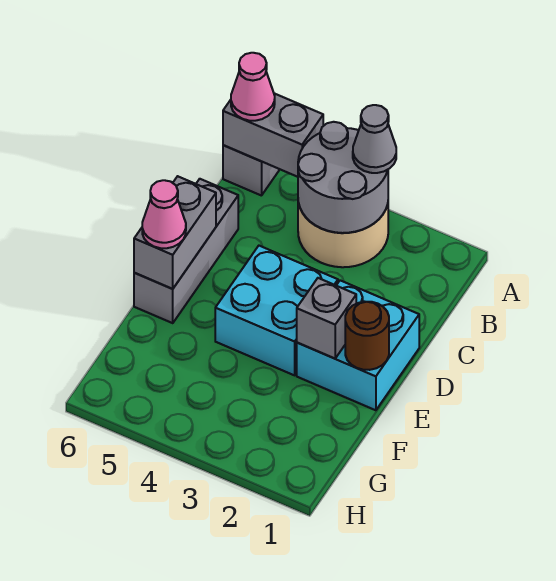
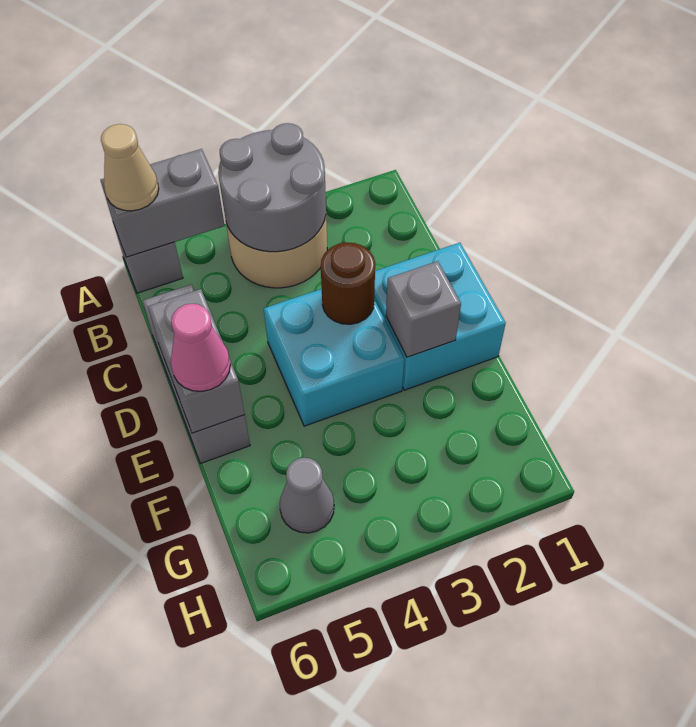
grey 1x1 cone [353,105,396,173] -> grey 1x1 cone moved to [280,457,334,533]
pink 1x1 cone [231,53,275,121] -> tan 1x1 cone [101,124,159,211]
brown 1x1 round brick [345,302,389,370] -> brown 1x1 round brick moved to [321,242,375,324]

